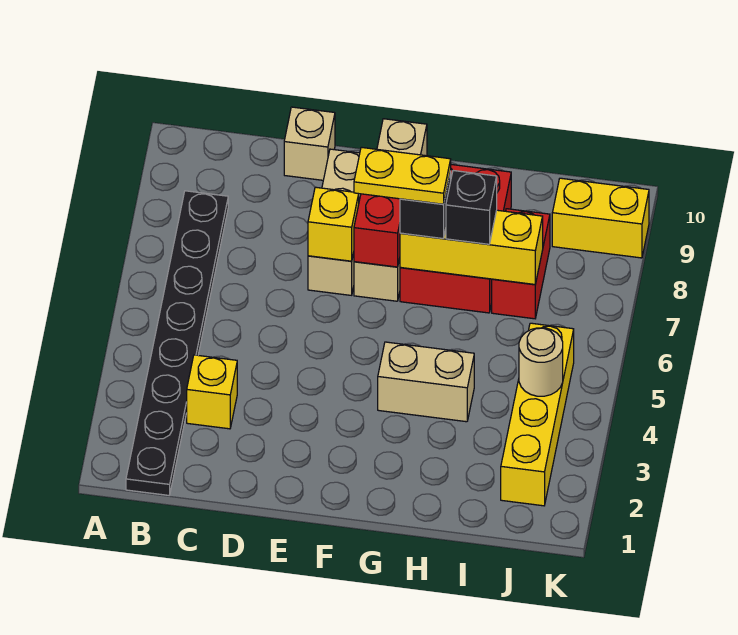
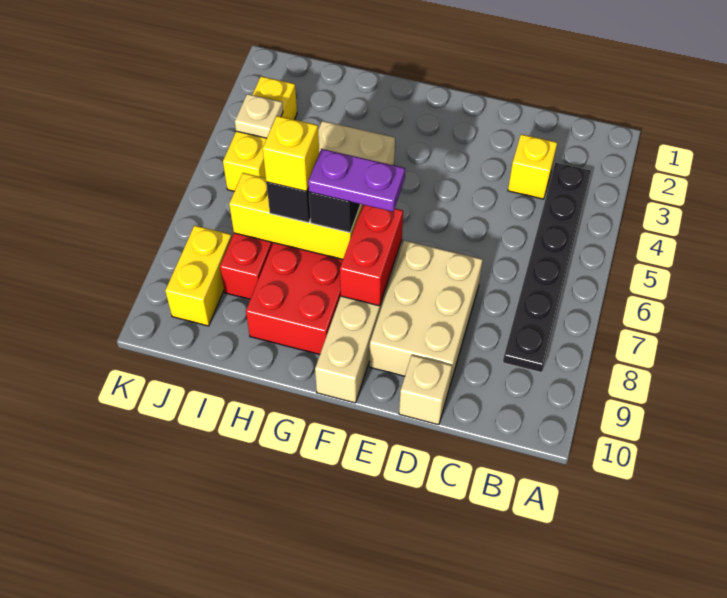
black 1x8 plate [126,191,228,495] -> black 1x6 plate [503,162,591,373]
tan 1x3 brick [308,149,361,295] -> tan 2x3 brick [370,240,483,387]
yellow 1x1 brick [308,187,359,261] -> yellow 1x1 brick moved to [263,116,319,191]
yellow 1x2 plate [354,147,451,204] -> purple 1x2 plate [308,149,405,212]
yellow 1x4 brick [501,323,574,506] -> yellow 1x3 brick [223,76,297,191]
tan 1x1 round brick [519,328,563,396] -> tan 1x1 plate [235,94,283,138]
yellow 1x2 brick [552,178,649,258] -> yellow 1x2 brick turned to [165,225,232,326]

